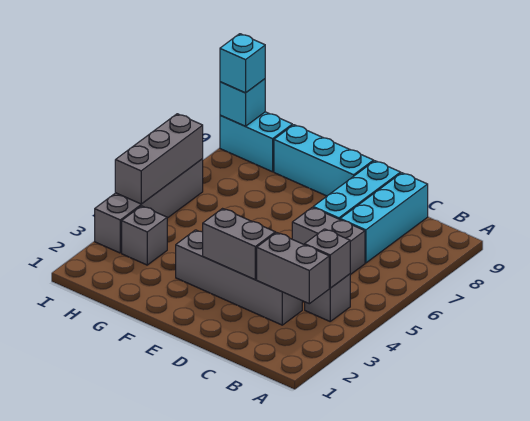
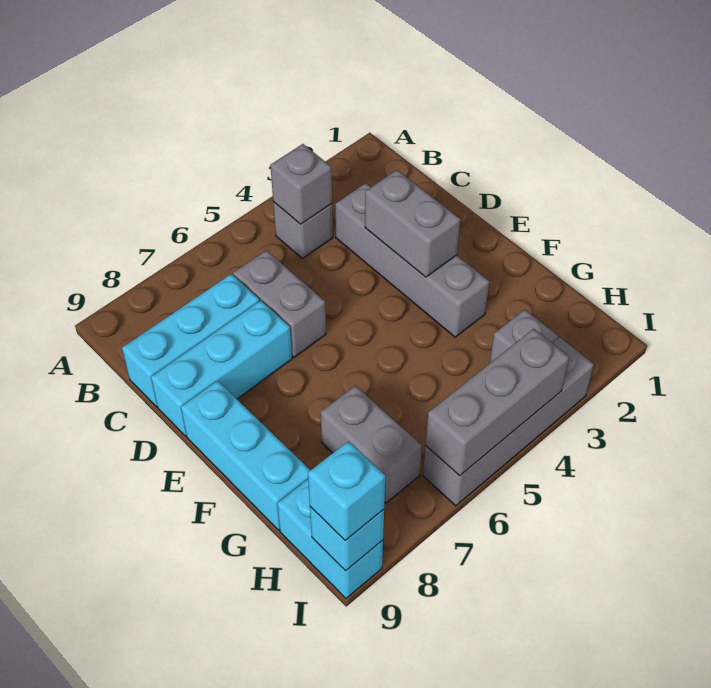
grey 1x2 brick [257,233,329,304] -> grey 1x2 brick moved to [321,385,422,503]

